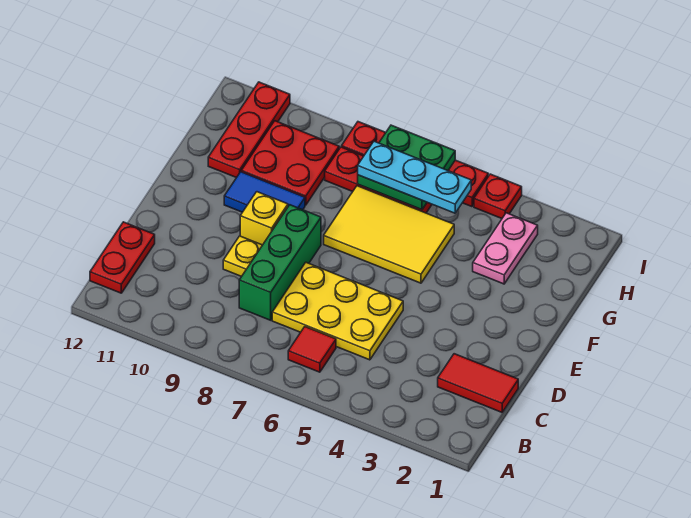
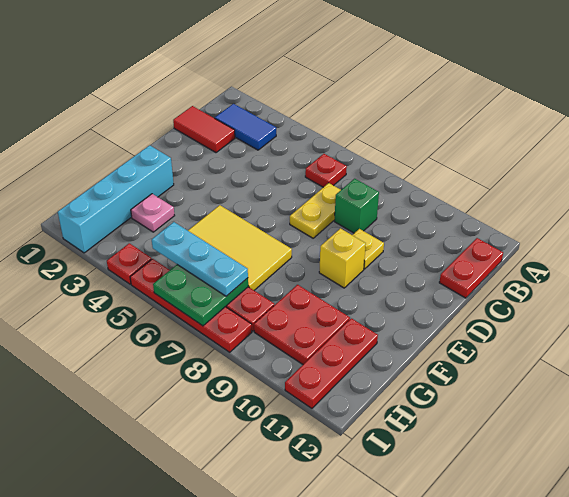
red 1x1 tile [288,327,336,372] -> red 1x1 plate [305,154,347,187]
yellow 2x3 plate [272,263,403,360] -> yellow 1x2 plate [290,183,341,238]
green 1x3 brick [239,205,321,320] -> green 1x1 brick [334,179,379,233]
none -> cyan 1x4 brick [58,145,174,253]
blue 1x2 tile [224,172,305,212] -> blue 1x2 tile moved to [215,104,276,150]
pink 1x2 plate [473,213,538,284] -> pink 1x1 plate [131,194,175,232]

